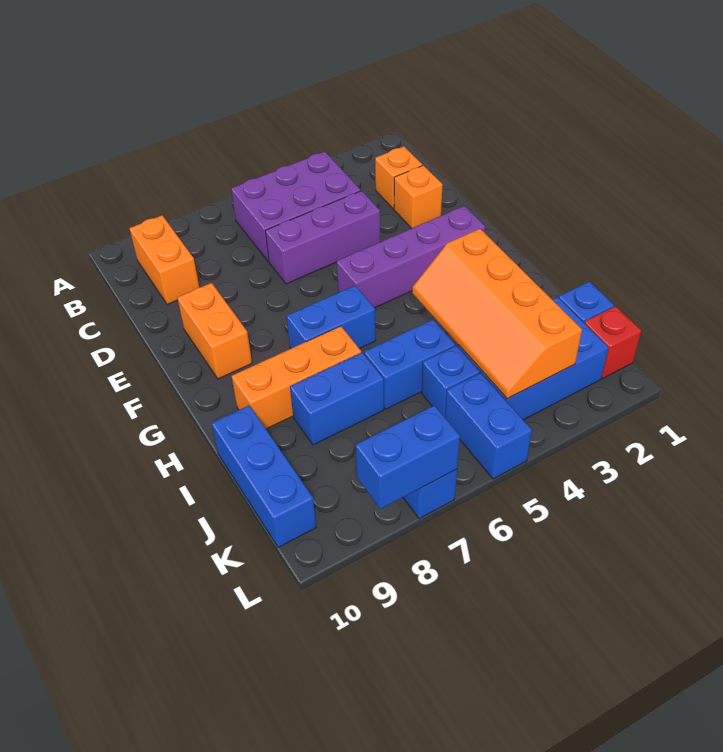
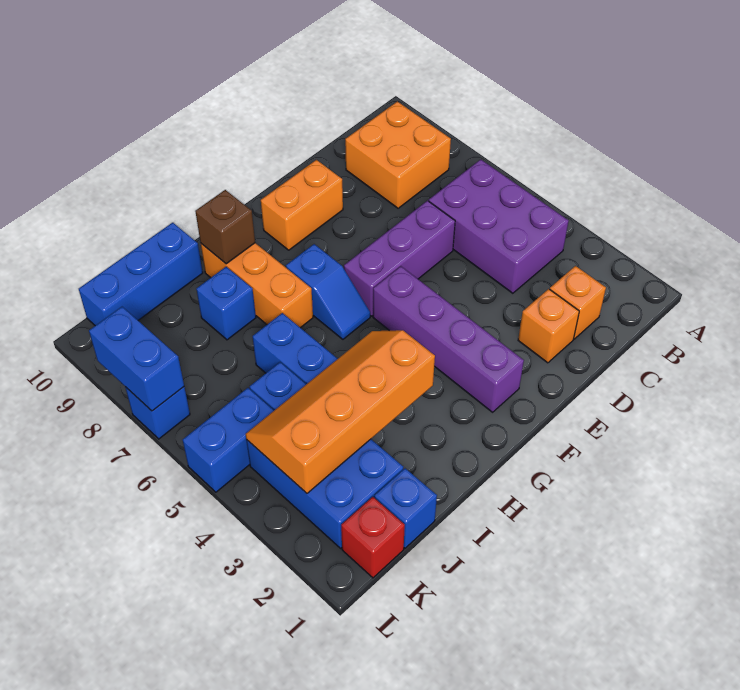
orange 1x2 brick [129,215,199,305] -> orange 2x2 brick [345,101,451,208]
purple 1x3 brick [265,191,380,284] -> purple 1x3 brick turned to [344,201,455,316]
blue 1x2 brick [287,286,376,349] -> blue 1x2 slope [286,244,370,339]
none -> brown 1x1 brick [195,190,255,264]
blue 1x2 brick [290,353,384,445] -> blue 1x1 brick [196,267,256,340]

